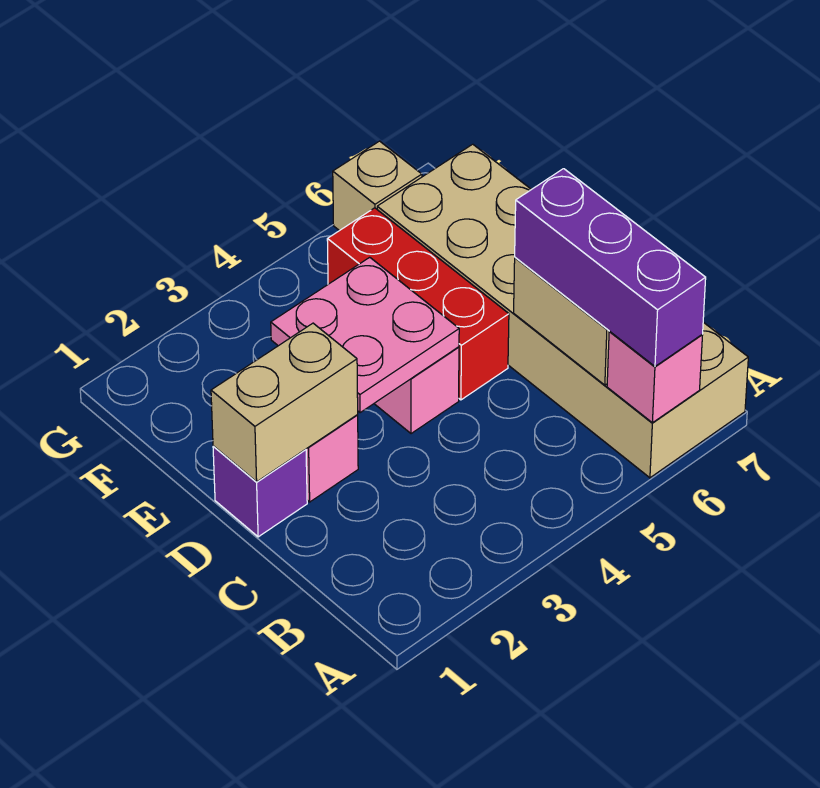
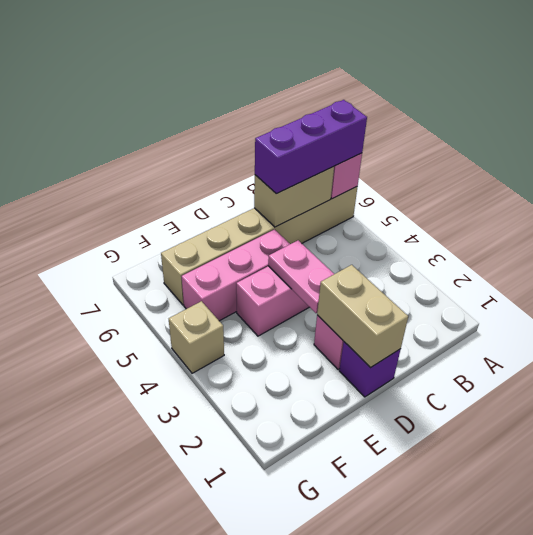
tan 2x6 brick [377,144,748,478] -> tan 1x6 brick [161,186,358,305]
pink 2x2 plate [271,257,459,413] -> pink 1x2 plate [268,240,334,313]
red 1x3 brick [327,208,509,400] -> pink 1x3 brick [181,230,290,321]
tan 1x1 brick [333,141,422,231] -> tan 1x1 brick moved to [169,301,224,373]

